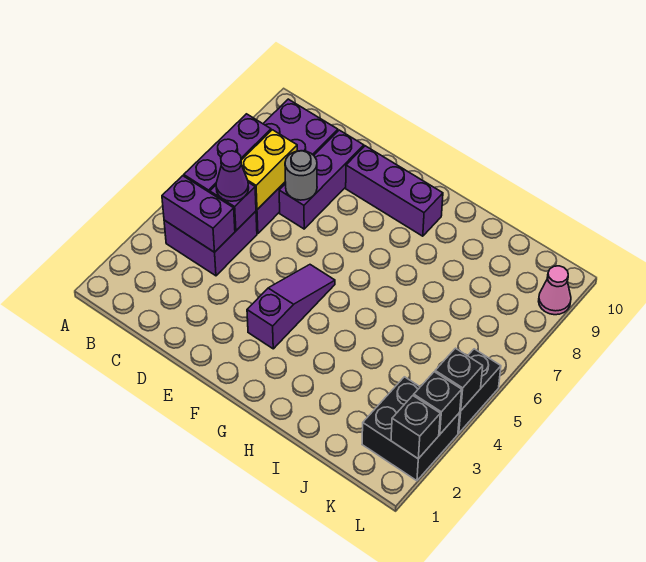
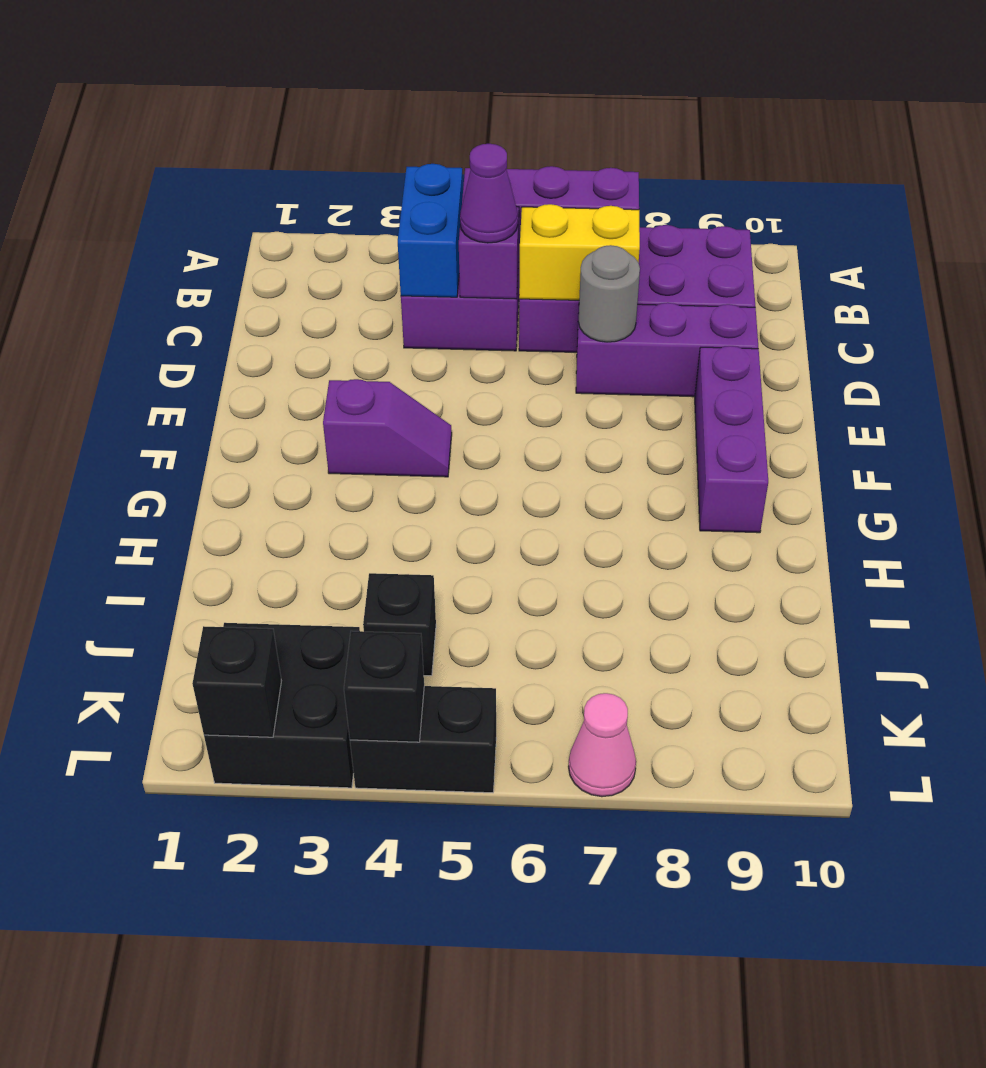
purple 1x2 brick [162,176,235,252] -> blue 1x2 brick [398,164,463,297]
purple 1x3 slope [247,265,335,349] -> purple 1x2 slope [323,379,452,477]
black 1x1 brick [414,372,462,434] -> black 1x1 brick moved to [363,573,436,676]
pink 1x1 cone [539,266,571,315] -> pink 1x1 cone moved to [569,693,636,797]

